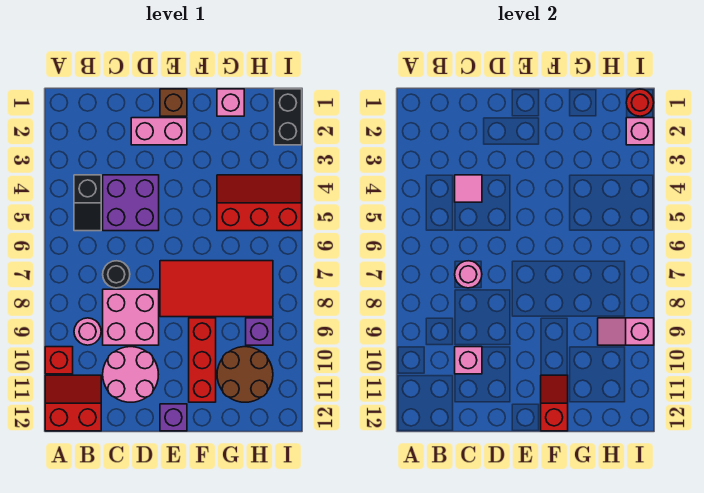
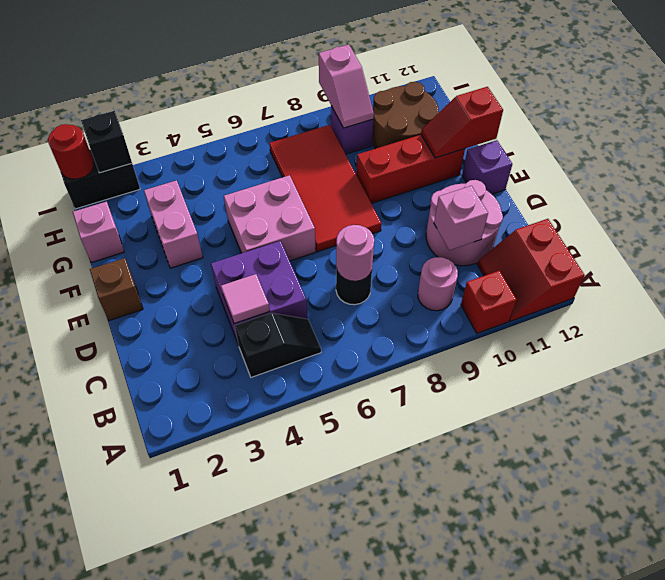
pink 2x2 brick [103,289,159,345] -> pink 2x2 brick moved to [224,175,316,261]
pink 1x2 brick [131,118,187,145] -> pink 1x2 brick moved to [144,180,203,268]
red 2x3 slope [217,175,302,231] -> none
pink 1x1 brick [626,118,654,145] -> black 1x1 brick [81,111,132,173]

